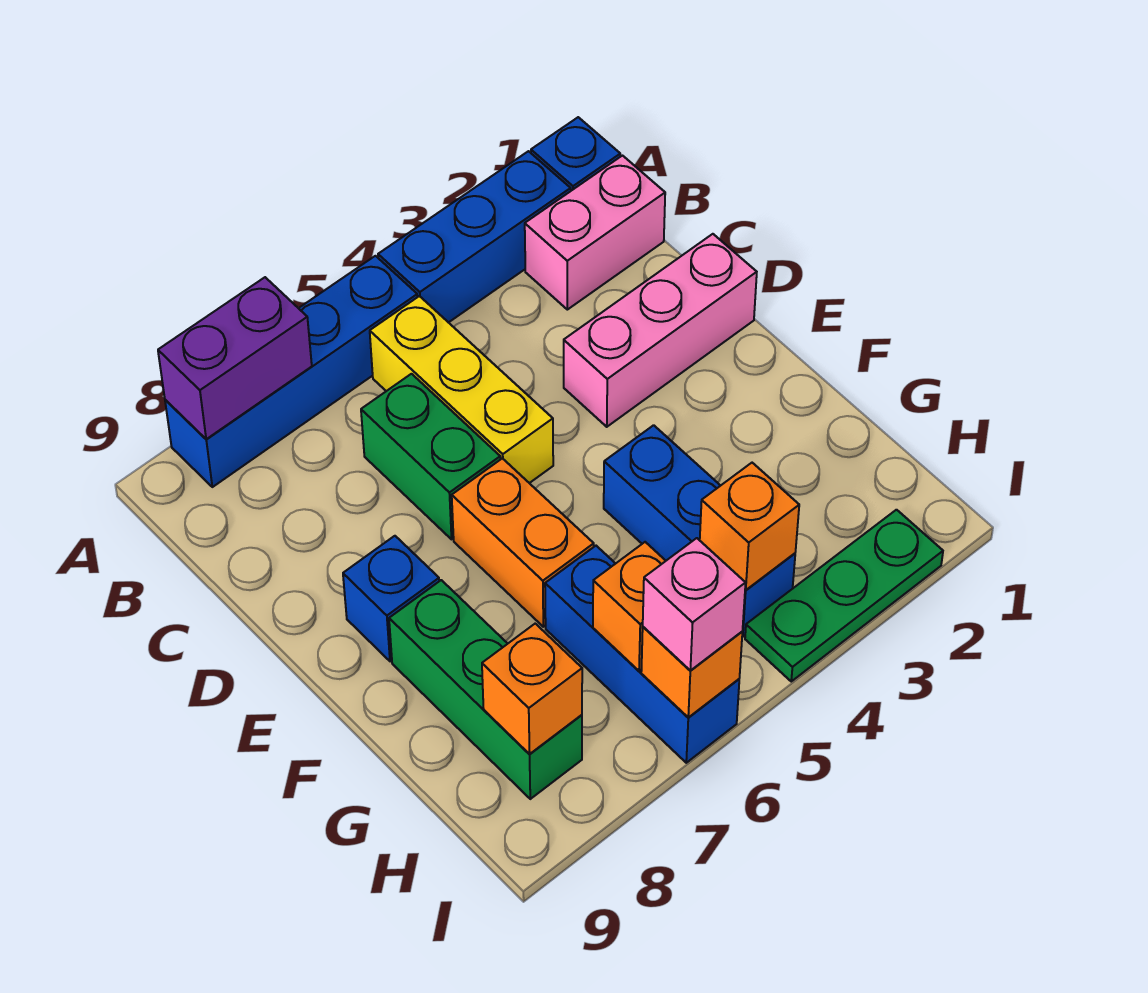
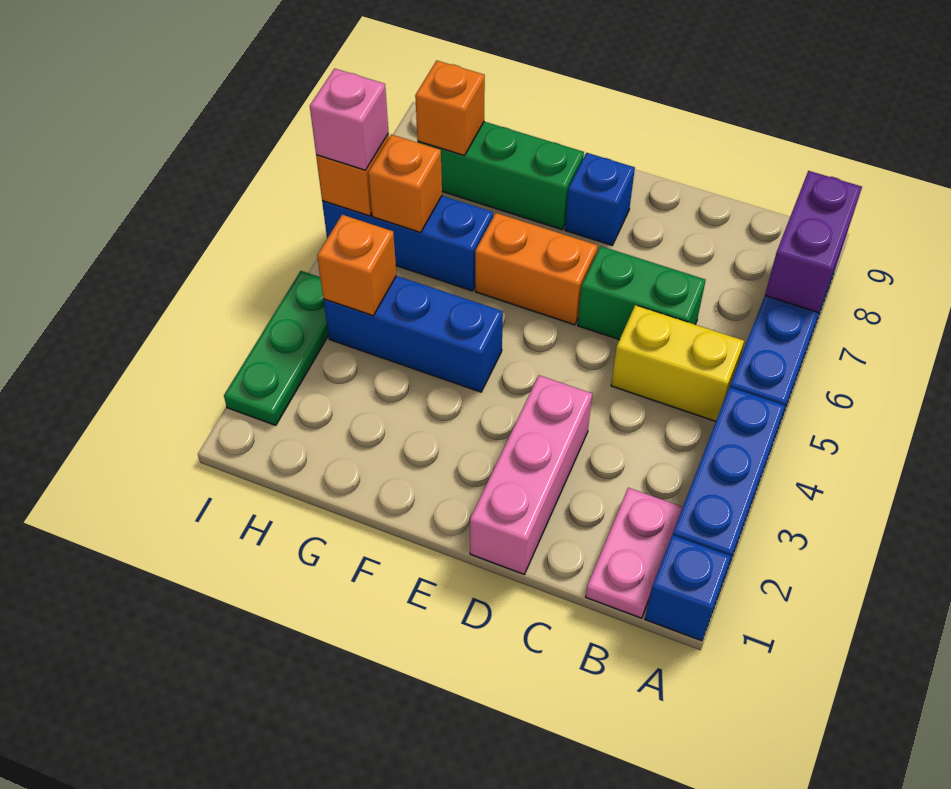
pink 1x2 brick [525,156,665,310] -> pink 1x2 plate [586,488,683,618]
yellow 1x3 brick [370,296,553,483] -> yellow 1x2 brick [611,305,744,421]

